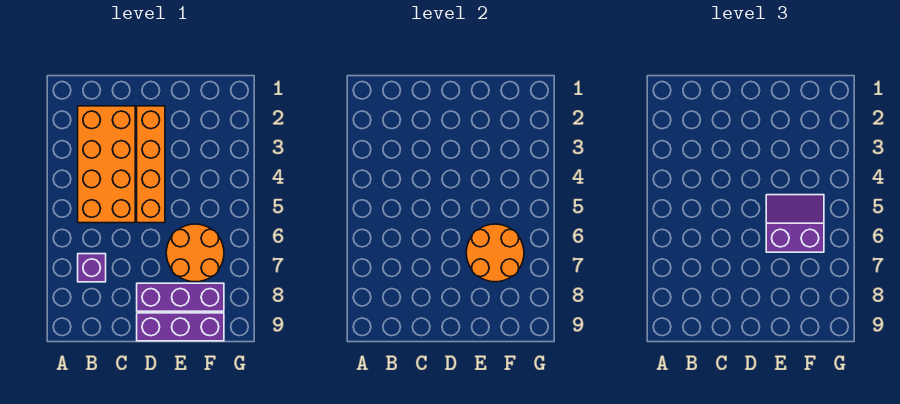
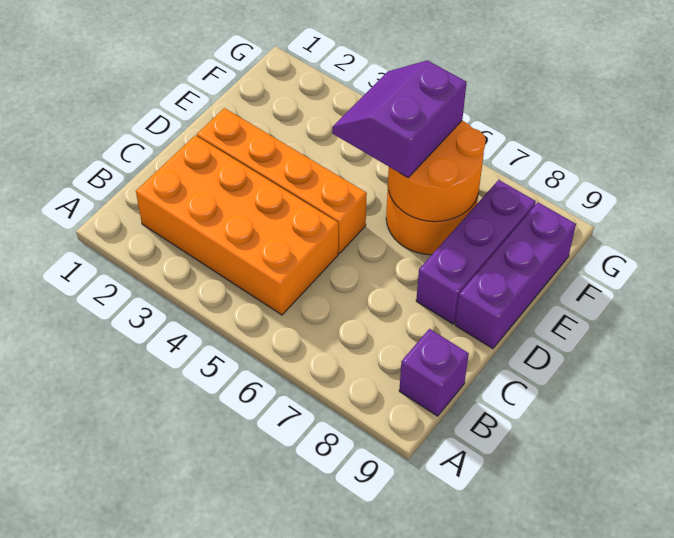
purple 1x1 brick [78,254,106,282] -> purple 1x1 brick moved to [399,329,469,416]

